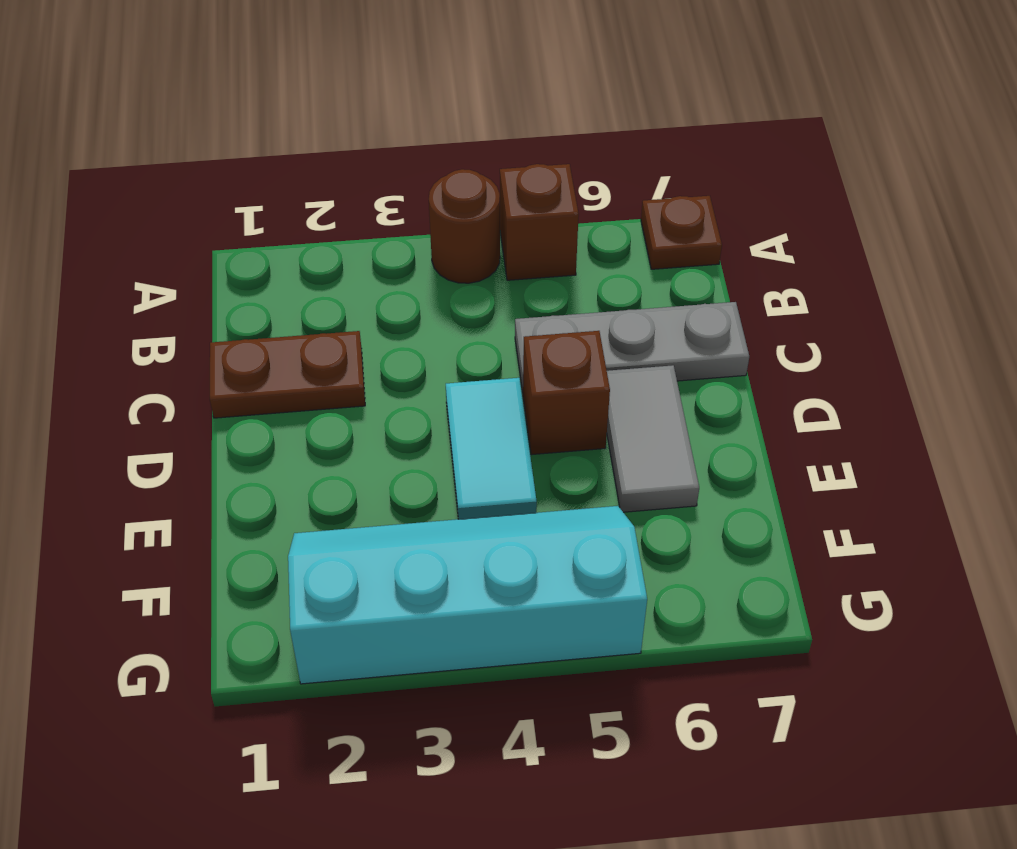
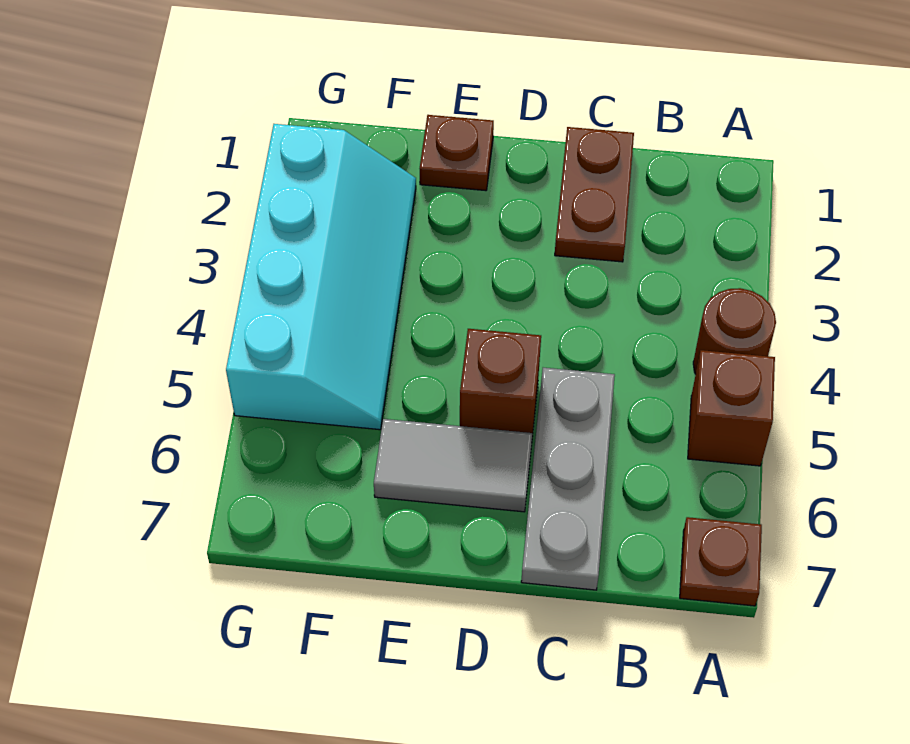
cyan 1x2 tile [446,378,537,519] -> none
none -> brown 1x1 plate [419,115,494,191]

